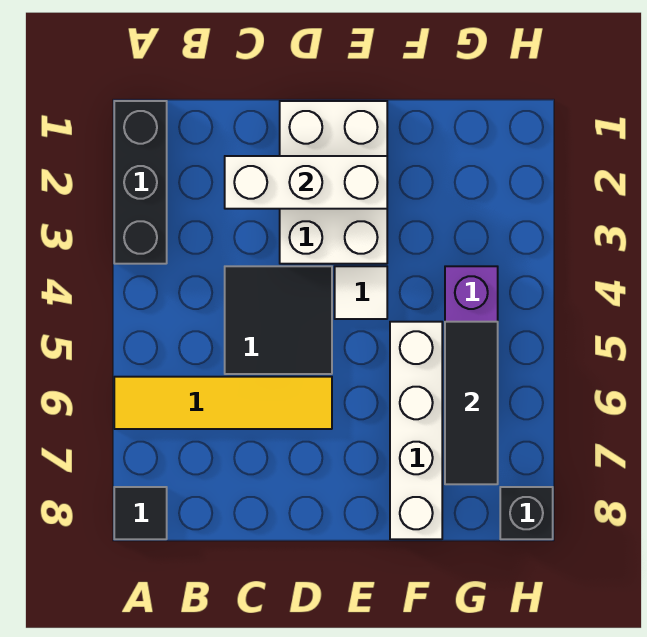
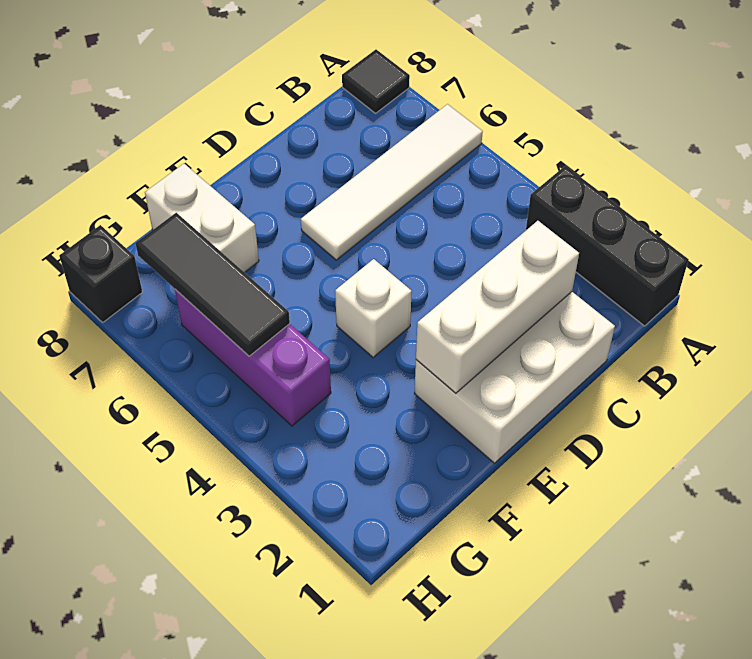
yellow 1x4 tile [114,377,332,429] -> white 1x4 tile [301,104,483,260]
black 2x2 tile [225,266,332,374] -> none
white 2x3 brick [280,101,387,264] -> white 2x3 brick turned to [414,292,615,463]
white 1x1 tile [335,266,387,319] -> white 1x1 brick [335,259,412,358]
white 1x4 brick [390,322,442,539] -> white 1x2 brick [145,164,259,273]

